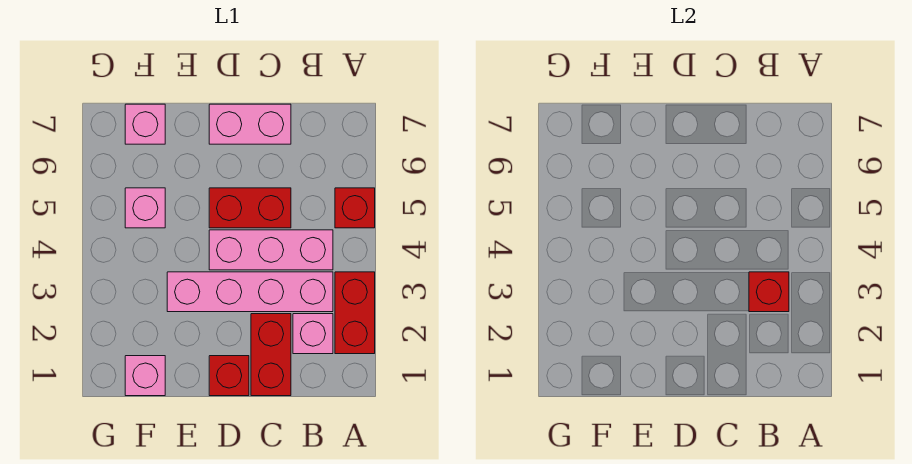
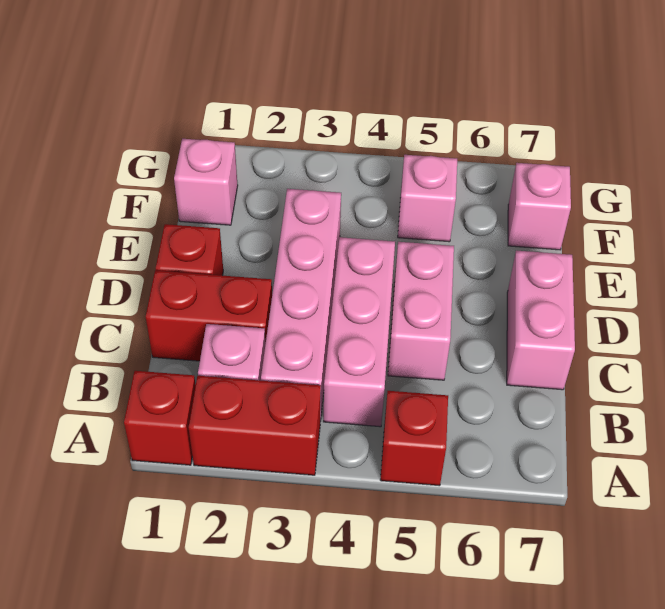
red 1x1 brick [749,272,789,312] -> red 1x1 brick moved to [124,371,196,465]
red 1x2 brick [209,188,291,228] -> pink 1x2 brick [388,242,454,380]

